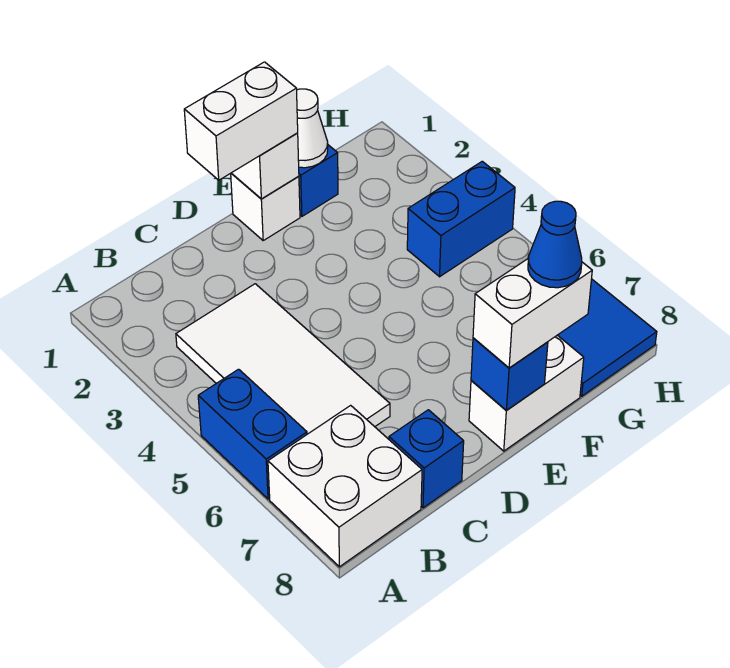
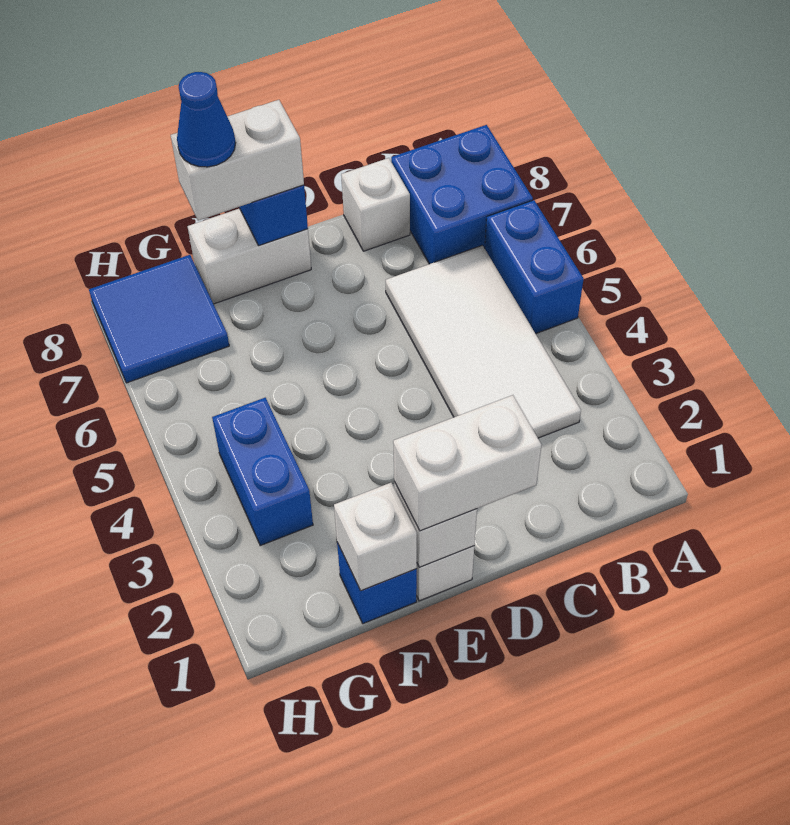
white 2x2 brick [268,405,422,567] -> blue 2x2 brick [391,125,533,264]
blue 1x1 brick [389,410,464,508] -> white 1x1 brick [341,158,410,251]
white 1x1 cone [297,89,328,168] -> white 1x1 brick [334,483,417,591]
blue 1x2 brick [407,161,515,277] -> blue 1x2 brick turned to [212,398,313,546]

